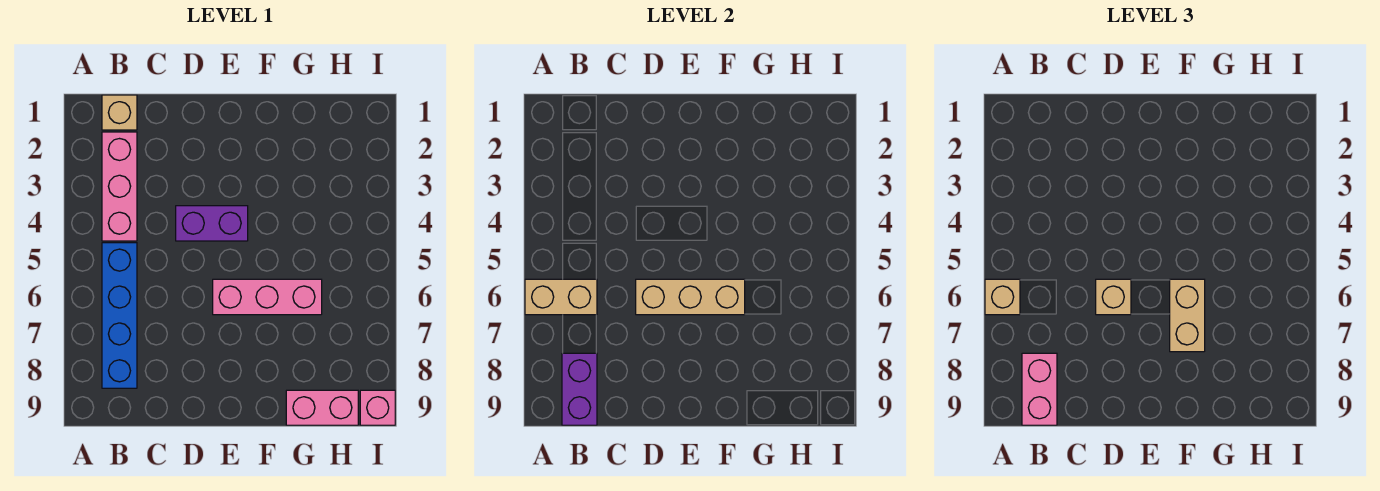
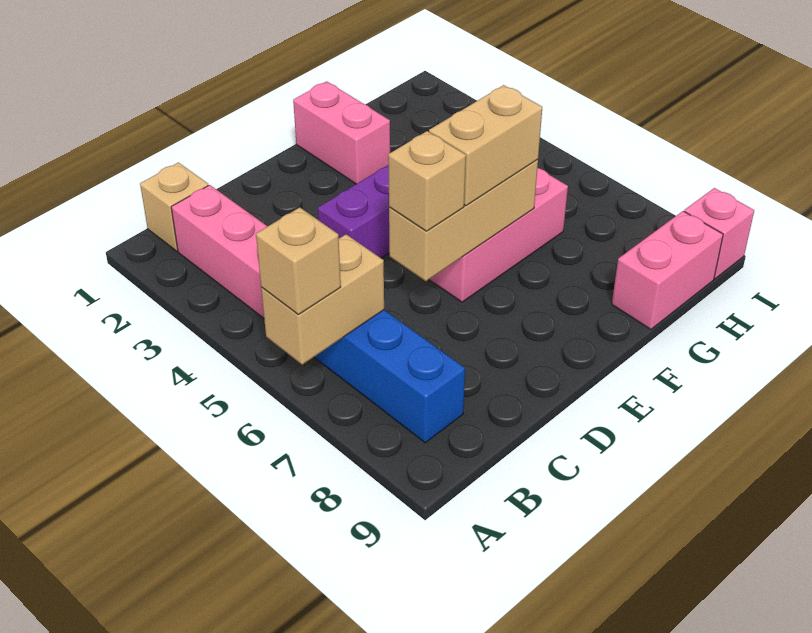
purple 1x2 brick [562,353,597,425] -> none
pink 1x2 brick [1022,353,1057,425] -> pink 1x2 brick moved to [293,81,390,184]
tan 1x2 brick [1170,279,1205,352] -> tan 1x2 brick turned to [429,85,542,206]

